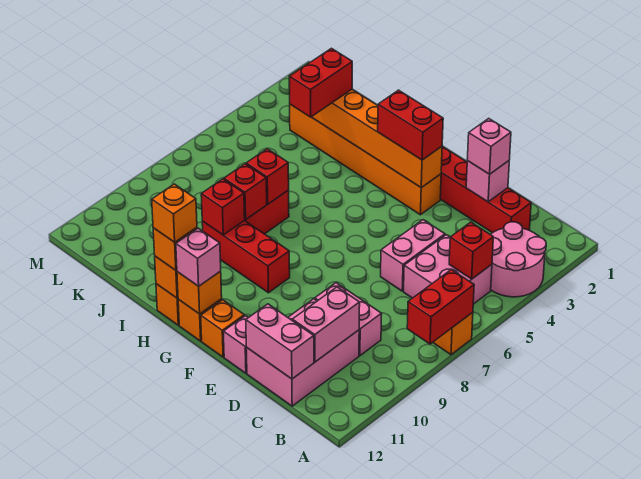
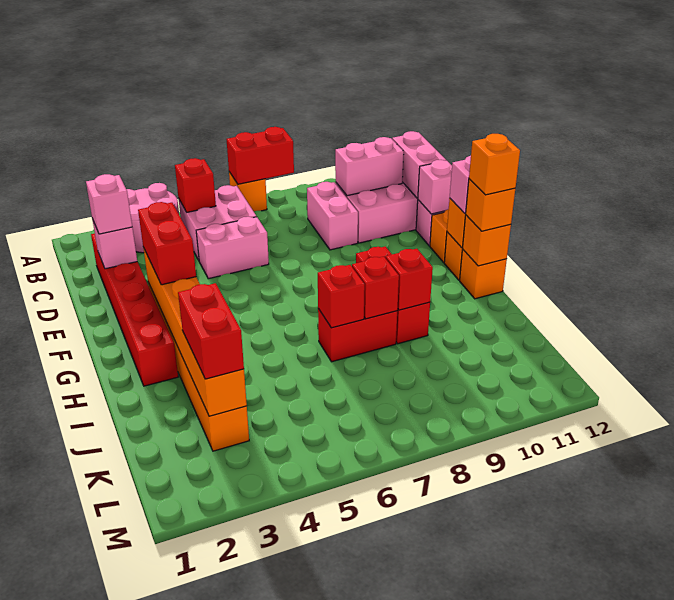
none -> pink 1x1 brick [417,160,452,214]
red 1x2 brick [289,48,352,117] -> red 1x2 brick turned to [178,283,244,379]

